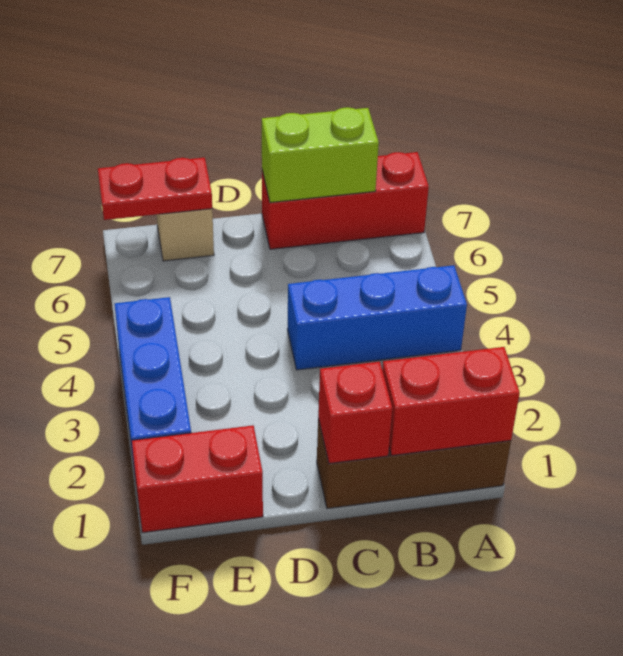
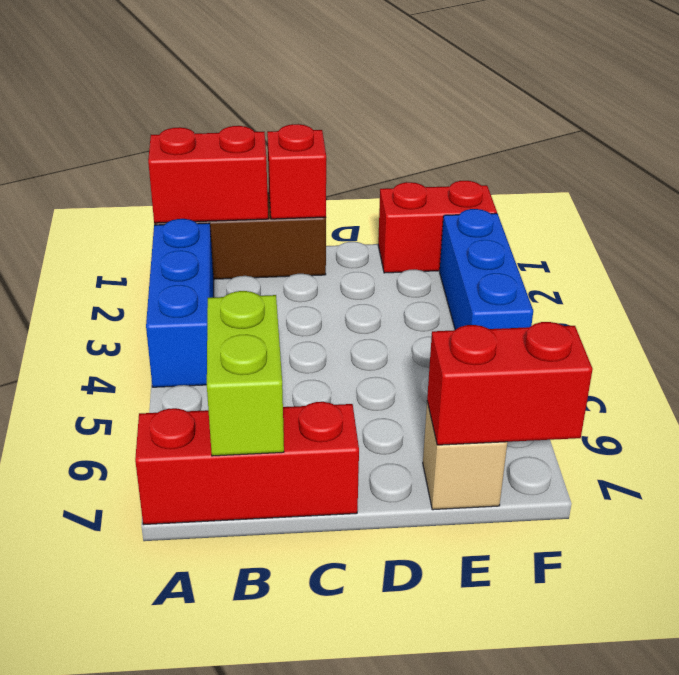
blue 1x3 brick [287,265,467,370] -> blue 1x3 brick turned to [146,219,214,387]
lime 1x2 brick [262,107,379,203] -> lime 1x2 brick turned to [207,291,284,456]
red 1x2 plate [98,158,212,220] -> red 1x2 brick [427,322,593,445]

